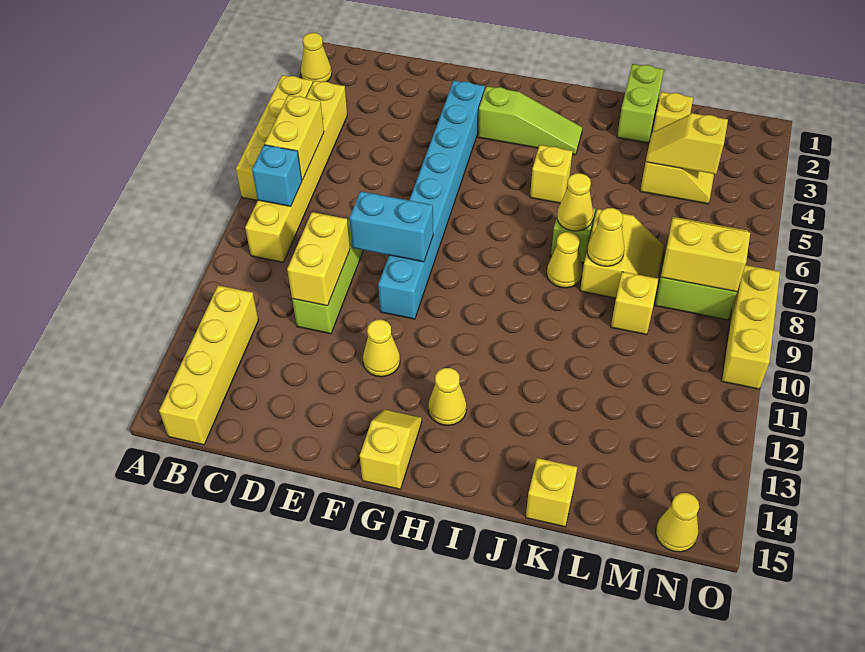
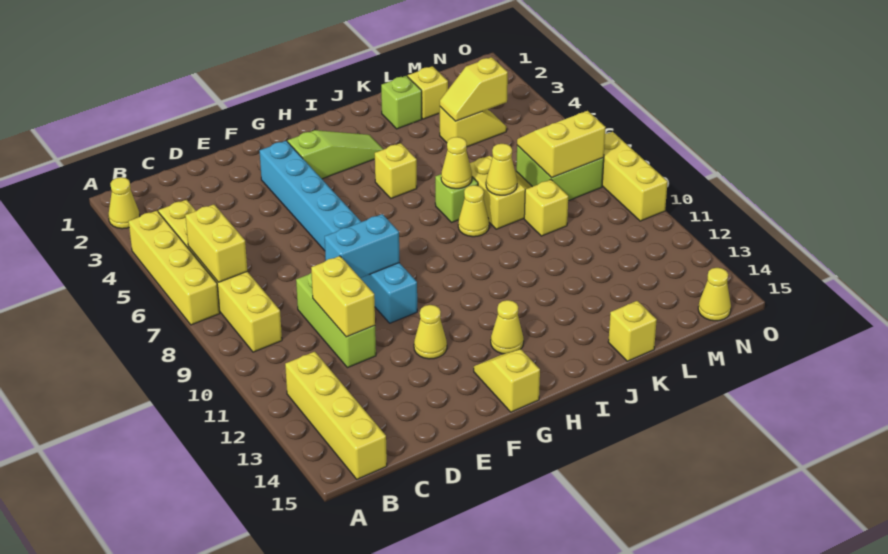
cyan 1x1 brick [252,145,302,206] -> none
lime 1x2 brick [617,64,664,143] -> lime 1x1 brick [381,76,422,129]

